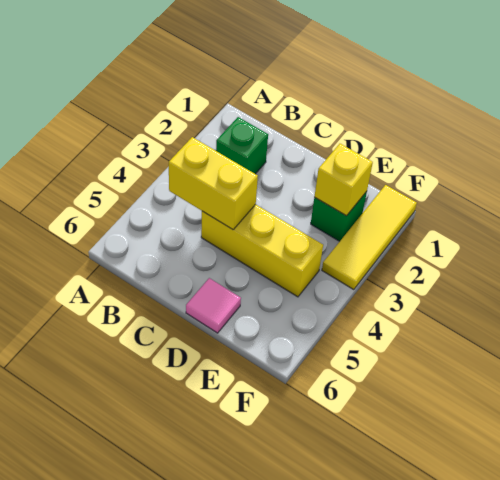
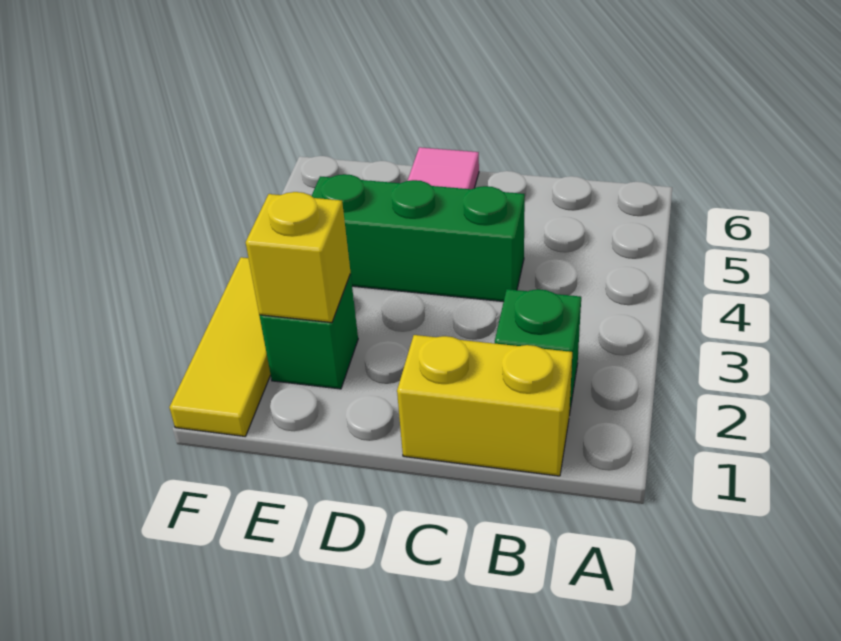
yellow 1x2 brick [169,137,258,229] -> yellow 1x2 brick moved to [397,335,572,476]
yellow 1x3 brick [201,204,323,297] -> green 1x3 brick [312,174,525,302]

